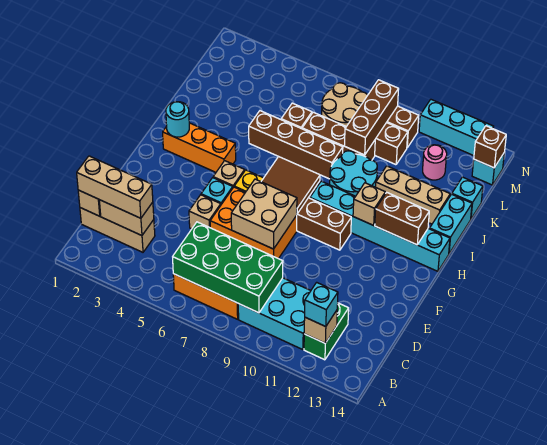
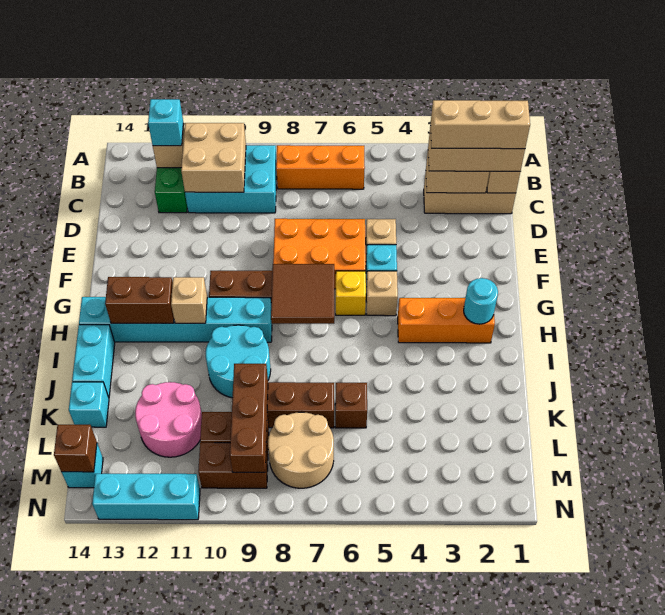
green 2x4 brick [173,222,283,313] -> none
tan 2x2 brick [231,179,297,249] -> tan 2x2 brick moved to [181,123,246,192]
brown 1x4 brick [249,111,343,179] -> none
tan 1x3 brick [376,166,450,224] -> tan 1x3 brick moved to [430,100,530,149]
pink 1x1 round brick [423,145,447,180] -> pink 2x2 round brick [135,382,202,457]

